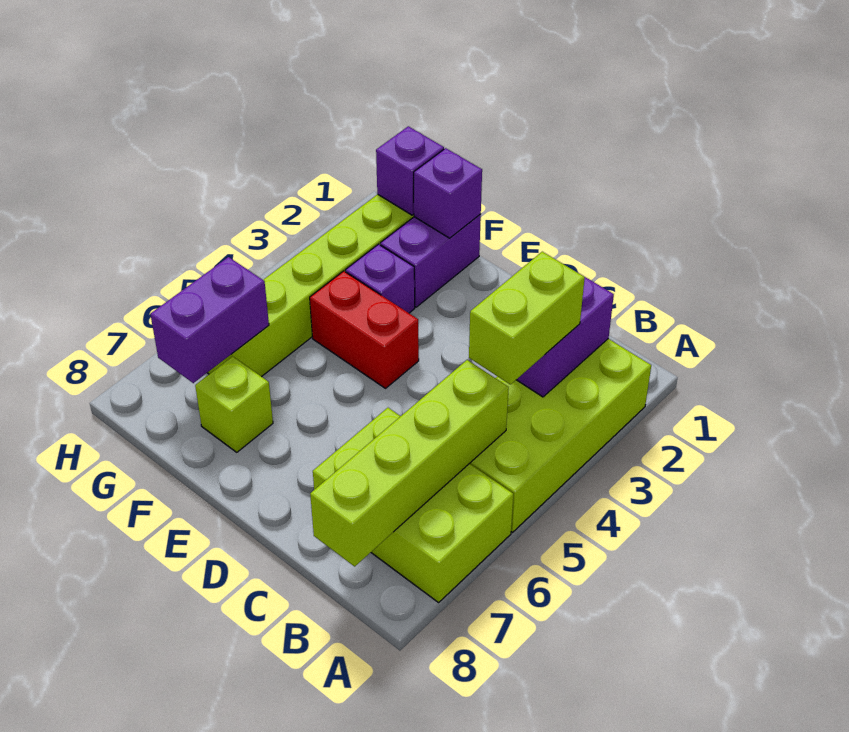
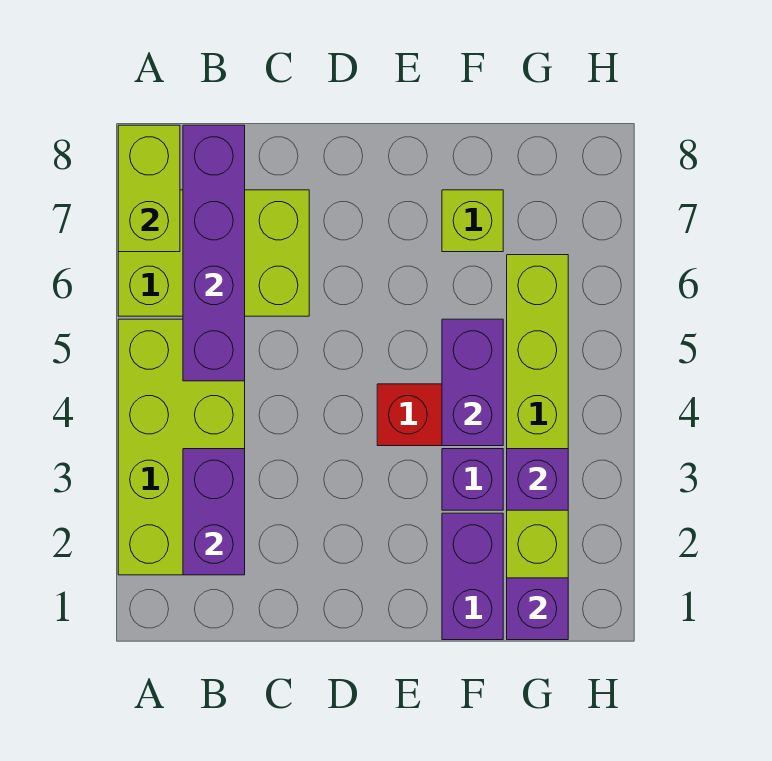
lime 1x2 brick [469,252,585,384] -> lime 1x2 brick moved to [118,125,180,252]
lime 1x4 brick [310,360,509,566] -> purple 1x4 brick [183,125,245,381]
purple 1x1 brick [414,148,482,238] -> purple 1x1 brick moved to [507,449,568,510]
purple 1x2 brick [151,257,269,383] -> purple 1x2 brick moved to [442,319,503,446]

